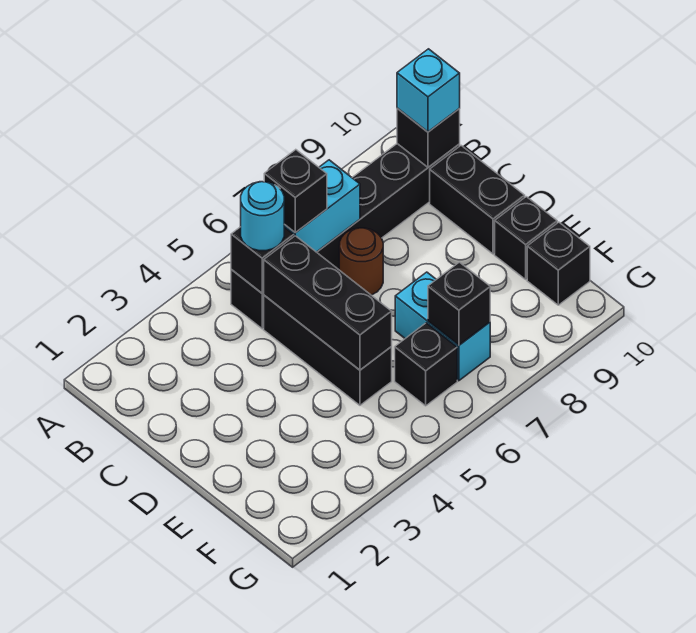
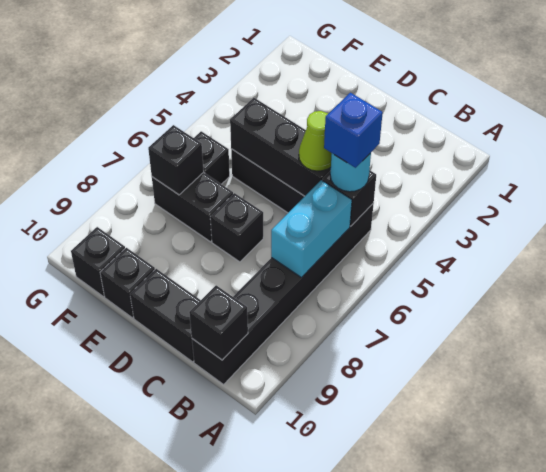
none -> blue 1x1 brick [324,93,383,168]
black 1x1 brick [264,150,327,233] -> black 1x1 brick moved to [210,193,263,262]
cyan 1x1 brick [397,49,460,132] -> none
none -> lime 1x1 cone [299,111,332,171]
brown 1x1 round brick [339,228,383,295] -> none
cyan 1x2 brick [395,272,490,381] -> black 1x2 brick [152,172,233,242]

